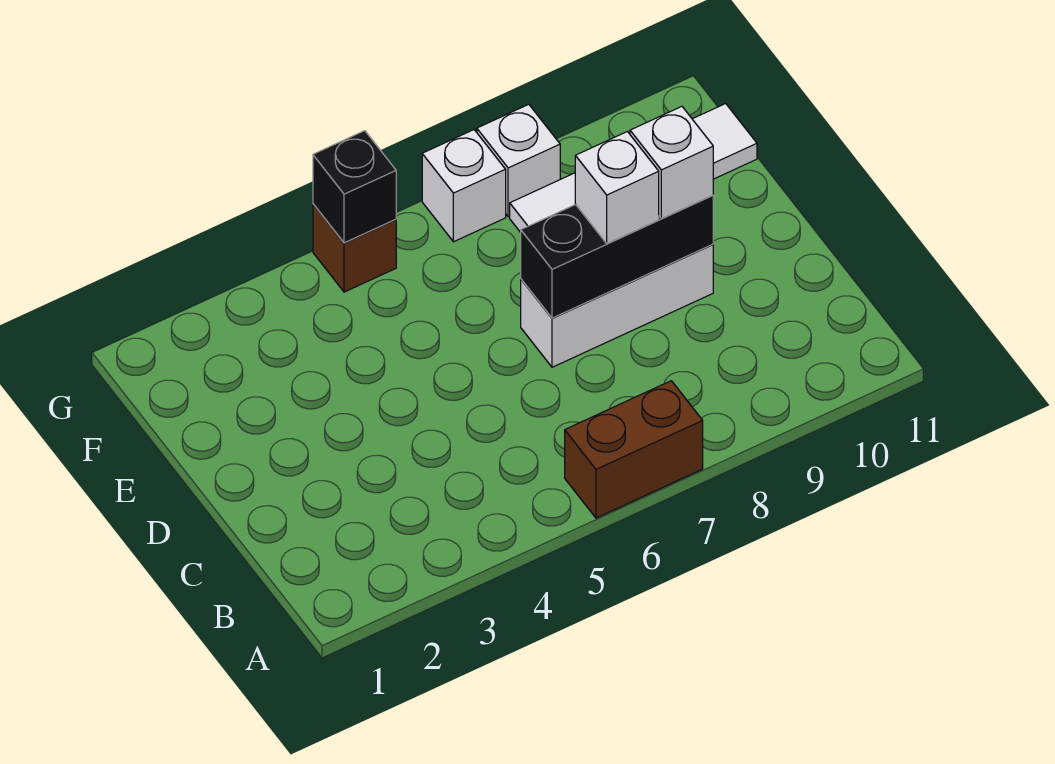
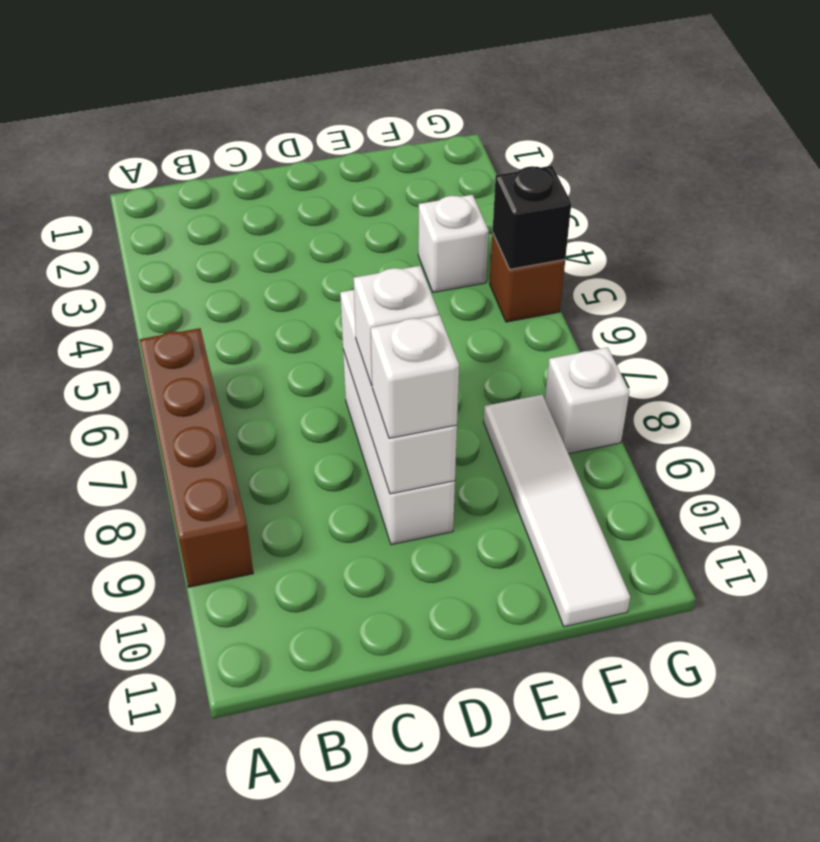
brown 1x2 brick [565,381,703,518] -> brown 1x4 brick [140,328,253,587]
black 1x3 brick [521,195,713,318] -> white 1x3 brick [340,290,457,494]
white 1x1 brick [422,130,506,242] -> white 1x1 brick moved to [418,195,489,293]

